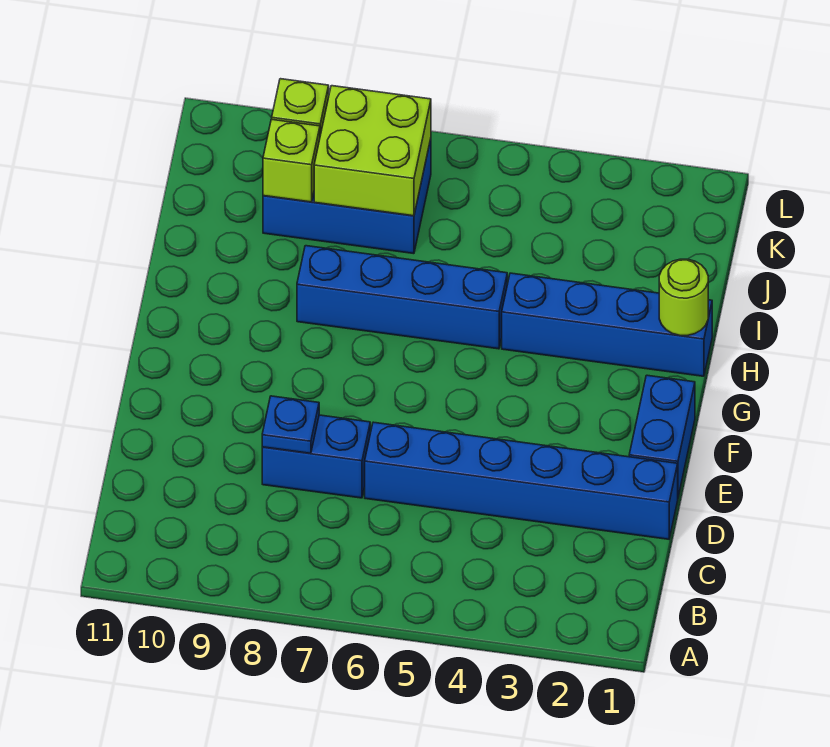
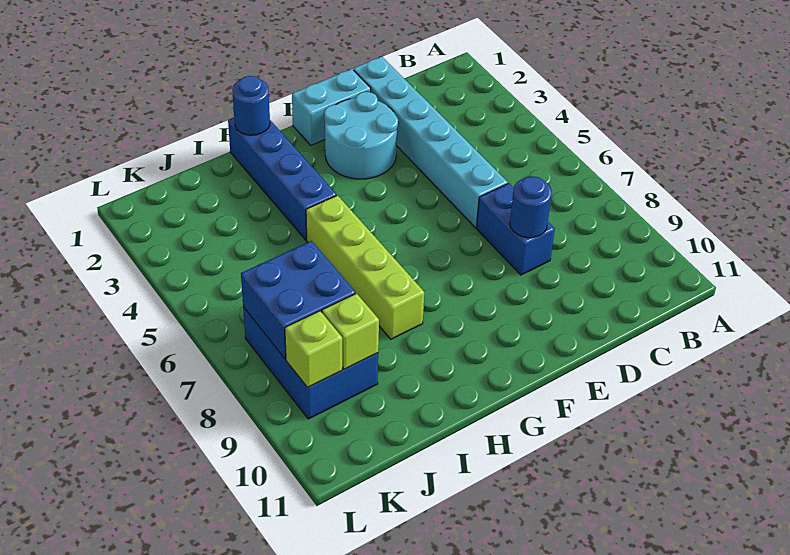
blue 1x6 brick [365,422,678,539] -> cyan 1x6 brick [353,57,508,228]
blue 1x1 plate [262,396,319,453] -> blue 1x1 round brick [510,176,552,238]
blue 1x2 brick [629,375,695,497] -> cyan 1x2 brick [292,69,371,145]
none -> cyan 2x2 round brick [324,92,398,179]
lime 1x1 round brick [659,259,708,336] -> blue 1x1 round brick [232,76,270,135]
blue 1x4 brick [297,246,507,349] -> lime 1x4 brick [306,195,424,339]
lime 2x2 brick [314,86,431,216] -> blue 2x2 brick [241,241,356,359]

